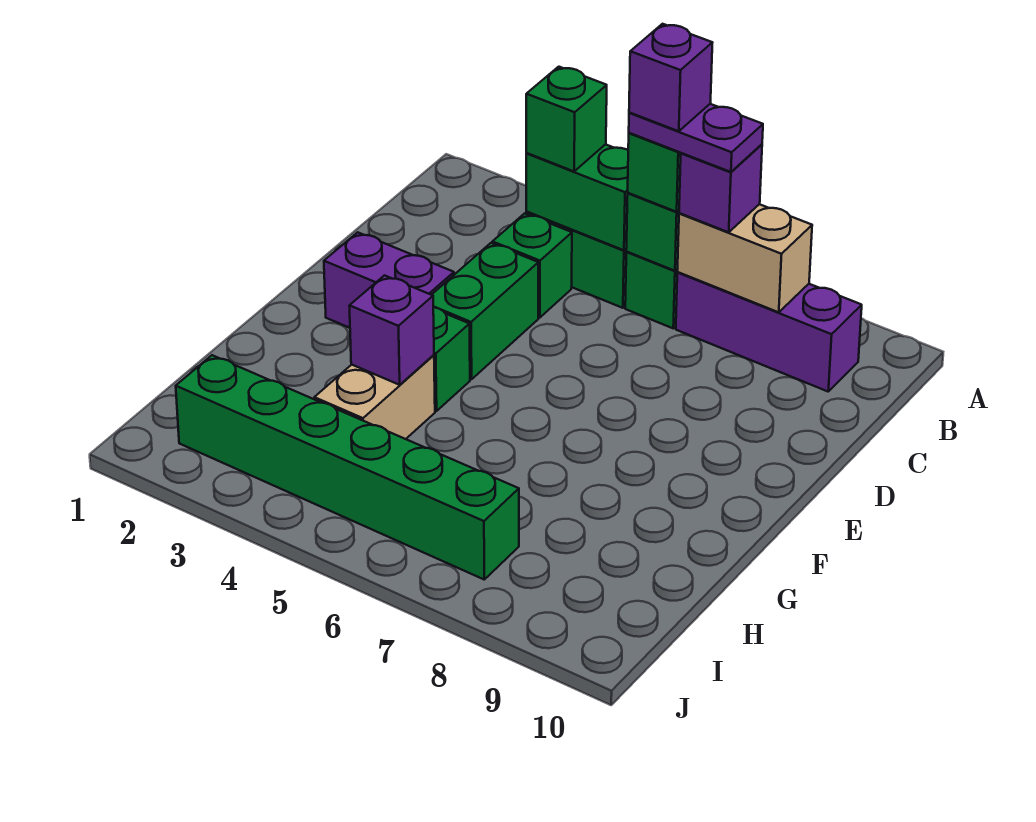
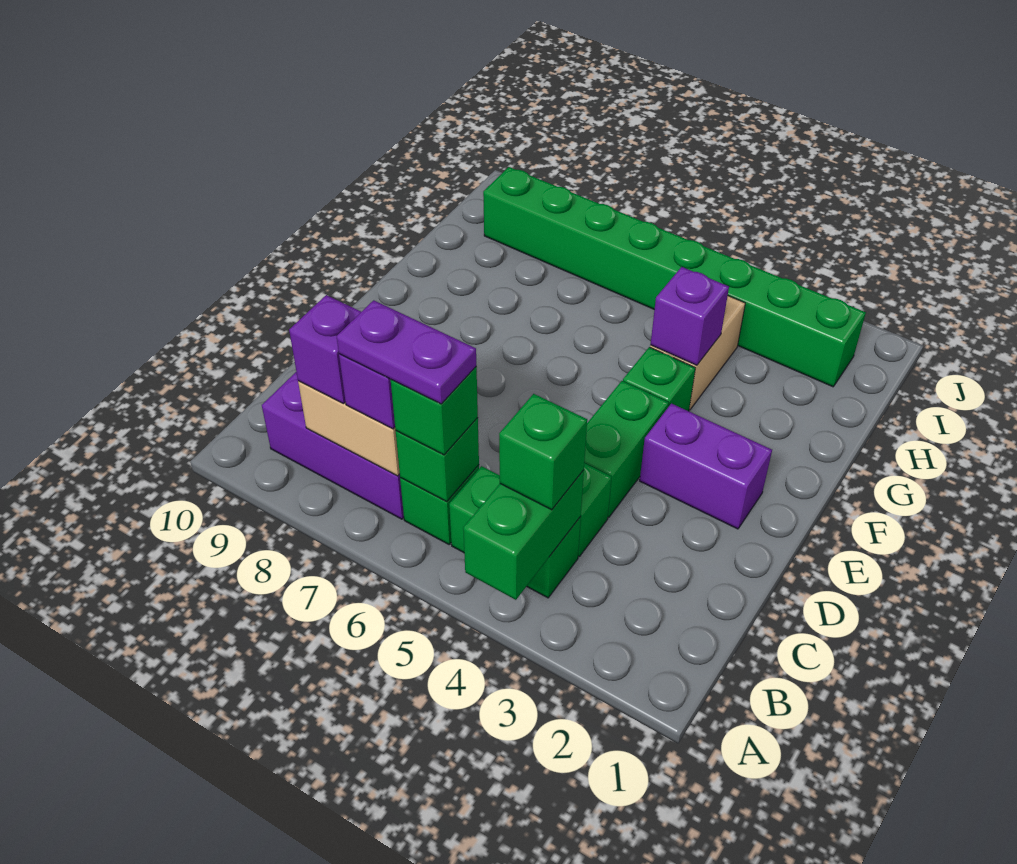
green 1x2 brick [526,144,628,250] -> green 1x2 brick turned to [463,470,584,600]
purple 1x1 brick [629,24,712,131] -> purple 1x1 brick moved to [289,295,361,404]
green 1x6 brick [176,355,519,579] -> green 1x8 brick [483,167,866,387]

